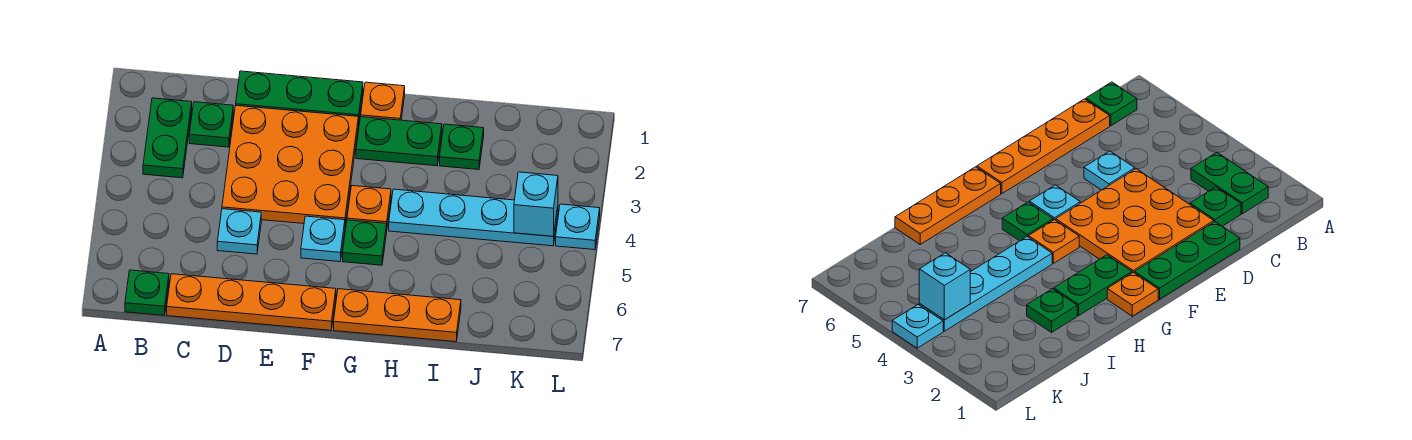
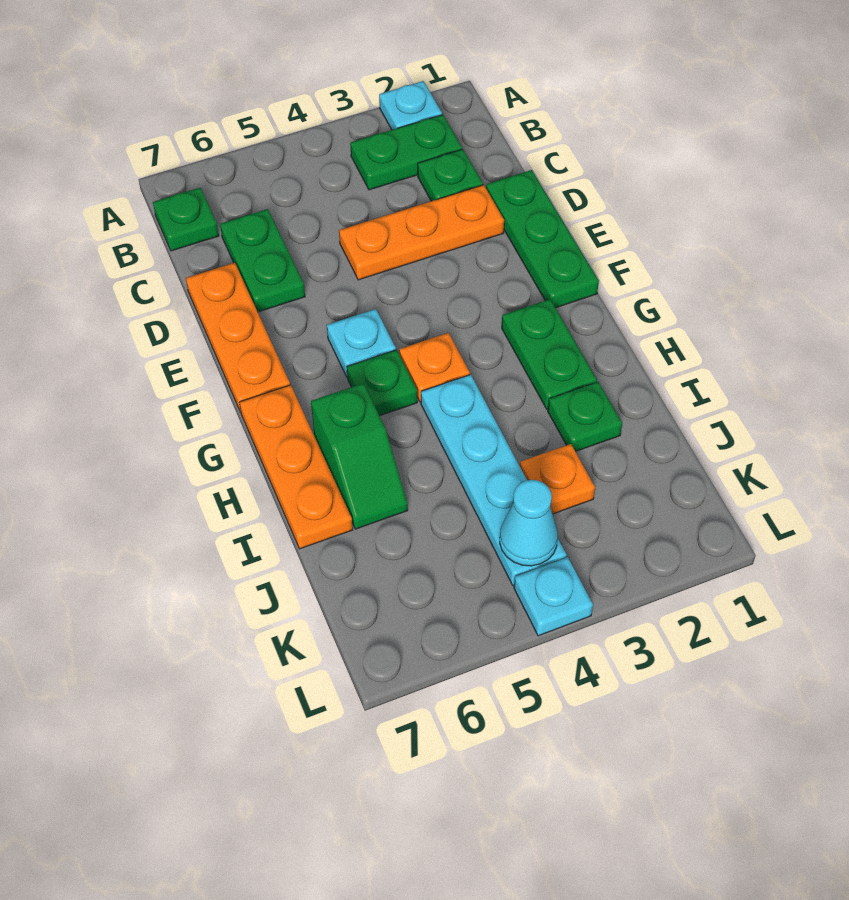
none -> green 1x2 plate [220,209,305,312]
orange 1x4 plate [167,274,336,330] -> orange 1x3 plate [186,263,290,412]
orange 3x3 plate [222,105,358,224] -> orange 1x3 plate [339,185,504,280]
cyan 1x1 plate [217,209,261,254] -> cyan 1x1 plate moved to [379,81,442,130]
orange 1x1 plate [361,82,405,120] -> orange 1x1 plate moved to [520,444,595,514]
none -> green 1x2 slope [311,383,408,529]
cyan 1x1 brick [514,172,558,236] -> cyan 1x1 cone [500,480,558,566]

